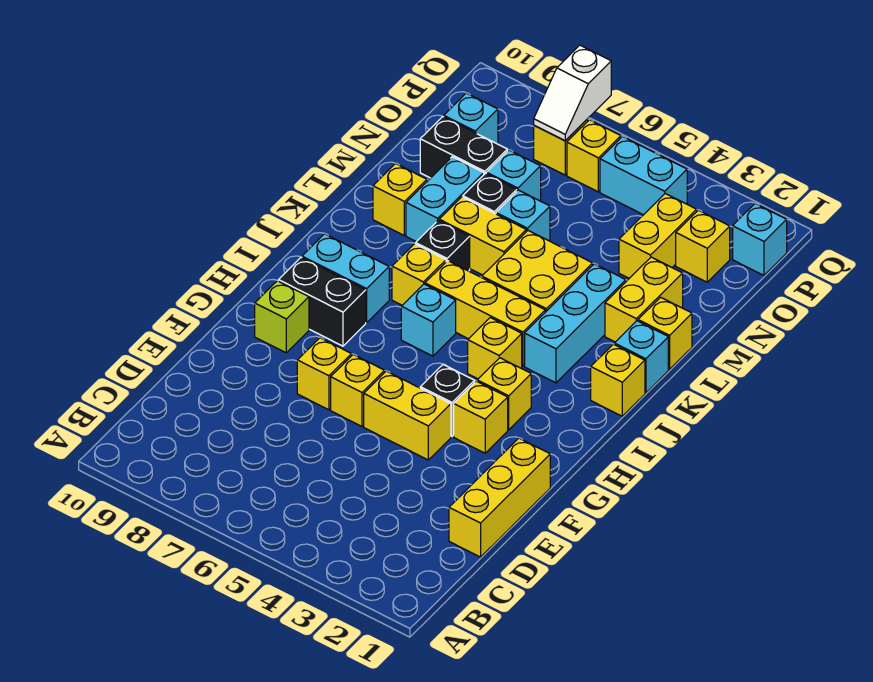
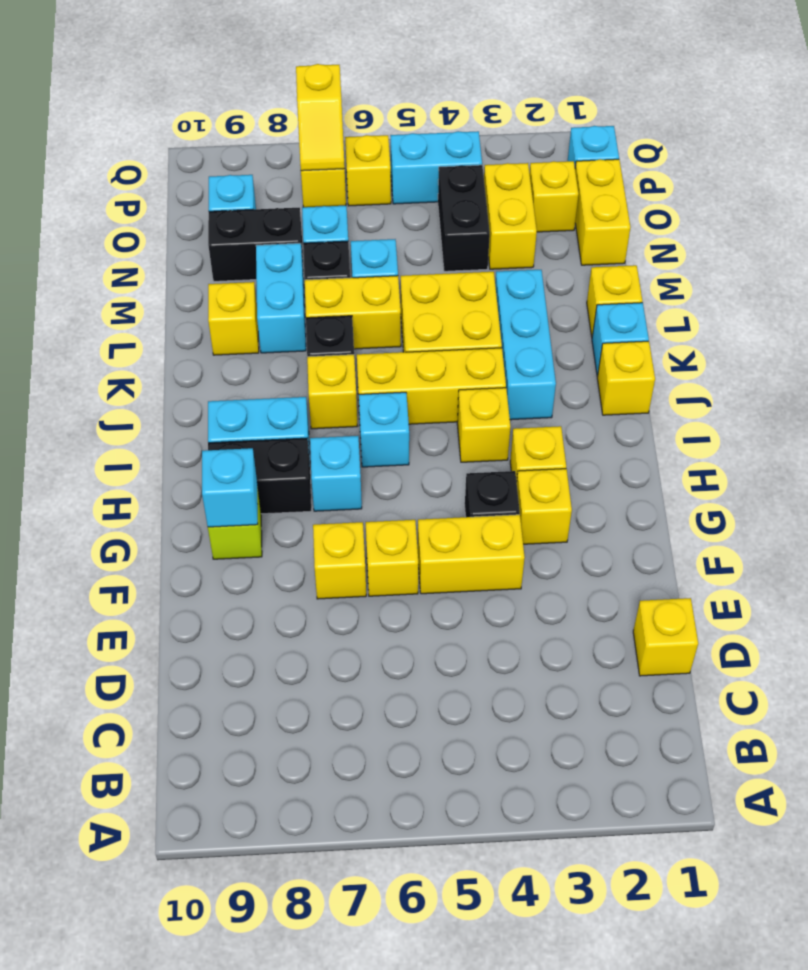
yellow 1x3 brick [449,438,550,557] -> yellow 1x1 brick [633,598,698,676]
none -> cyan 1x1 brick [202,448,258,527]
none -> cyan 1x1 brick [310,436,362,511]
yellow 1x2 brick [605,257,683,342] -> yellow 1x2 brick moved to [575,159,630,265]
none -> black 1x2 brick [438,165,490,271]
white 1x2 slope [534,45,611,141] -> yellow 1x2 slope [296,64,345,171]

